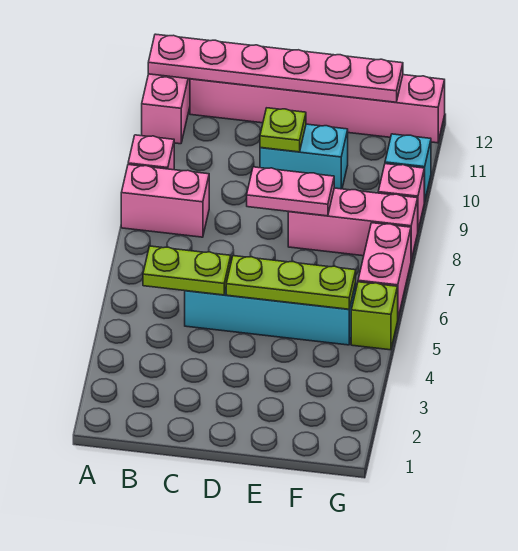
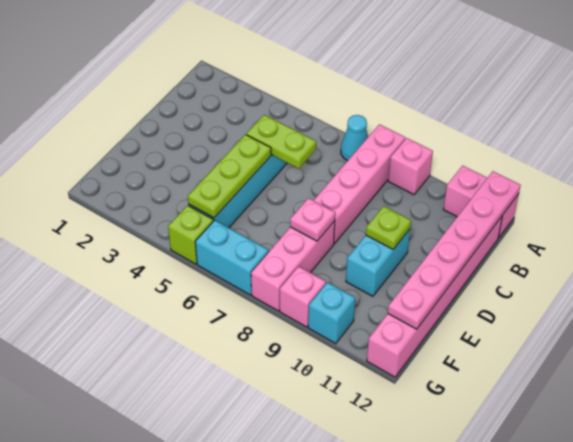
none -> cyan 1x1 cone [341,115,368,161]
pink 1x2 brick [121,165,209,237] -> pink 1x4 brick [314,124,405,243]
lime 1x2 plate [143,246,231,295] -> lime 1x2 plate turned to [246,115,316,169]
pink 1x2 plate [247,167,334,216] -> pink 1x1 plate [290,198,335,241]
pink 1x2 brick [358,223,411,317] -> cyan 1x2 brick [195,220,269,295]

